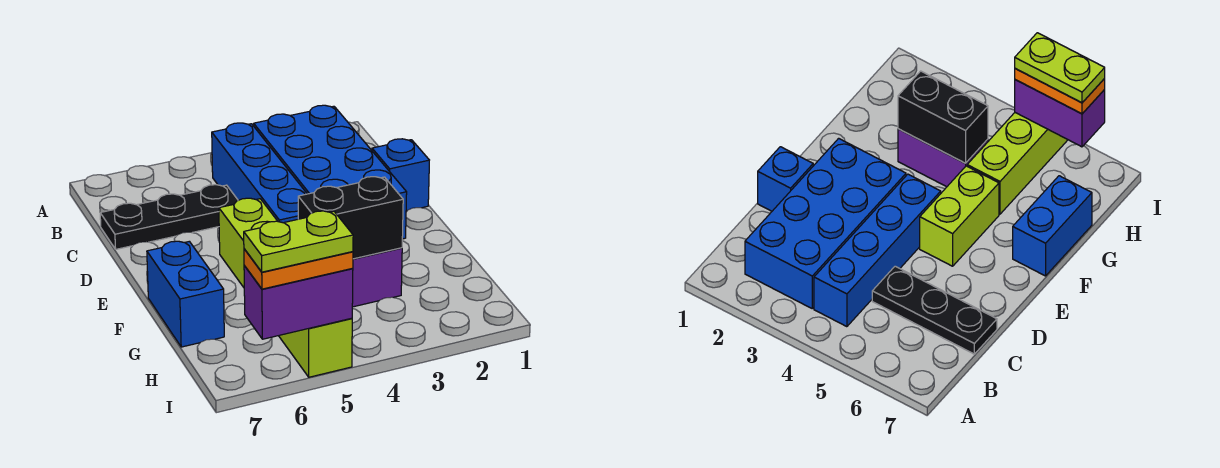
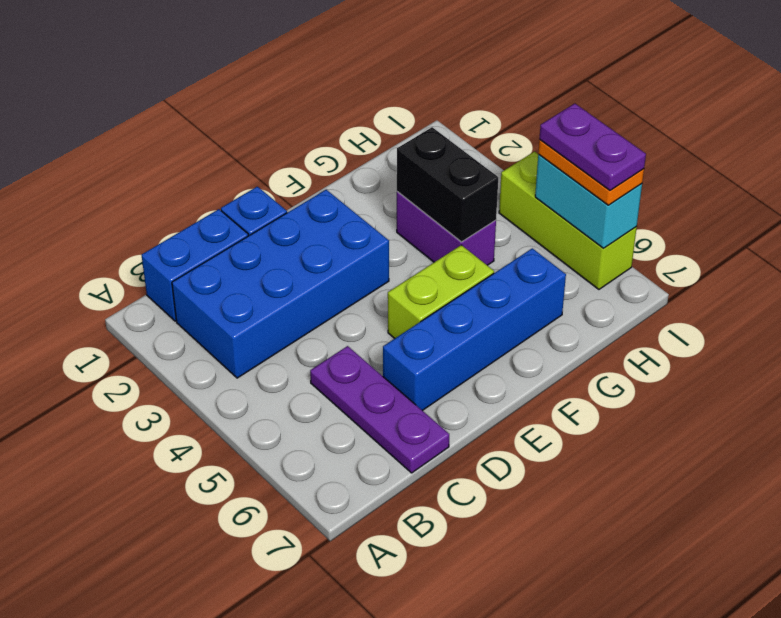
blue 1x4 brick [212,123,307,223] -> blue 1x4 brick moved to [383,248,566,411]
black 1x3 plate [100,185,238,249] -> purple 1x3 plate [310,346,449,473]
blue 1x2 brick [147,241,224,347] -> blue 1x2 brick moved to [142,209,248,321]
lime 1x3 brick [279,318,352,377] -> lime 1x3 brick turned to [499,152,637,289]
purple 1x2 brick [244,266,353,339] -> cyan 1x2 brick [535,155,642,249]
lime 1x2 plate [244,211,353,272] -> purple 1x2 plate [539,104,646,191]

